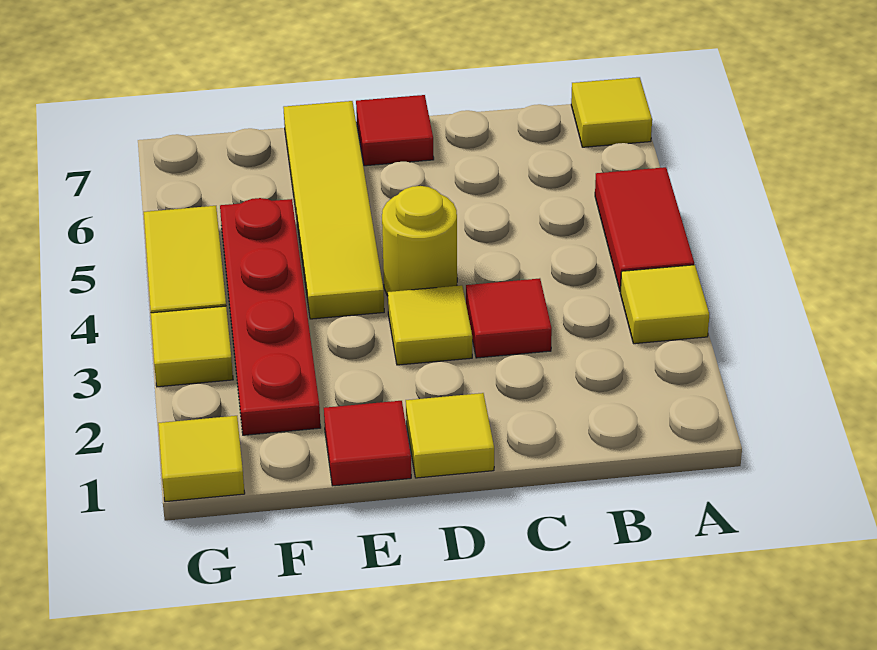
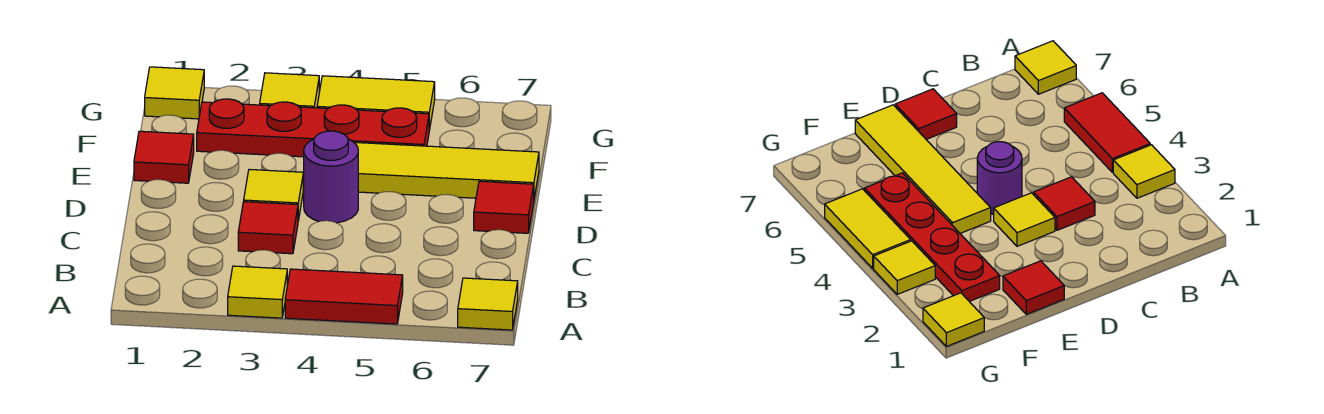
yellow 1x1 tile [406,393,494,478] -> none
yellow 1x1 round brick [382,186,457,296] -> purple 1x1 round brick [304,131,358,223]

